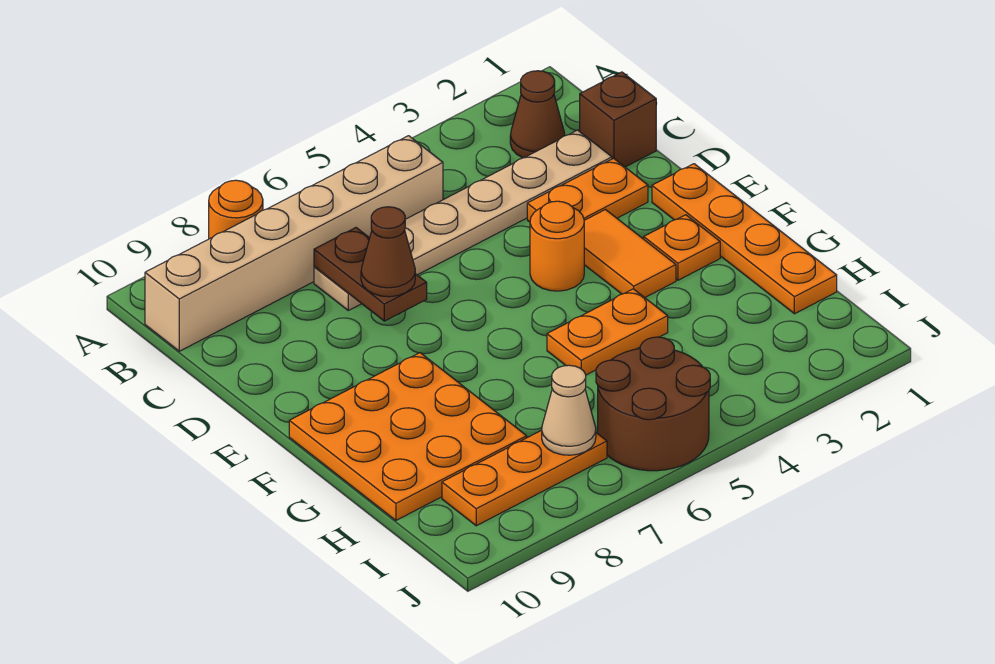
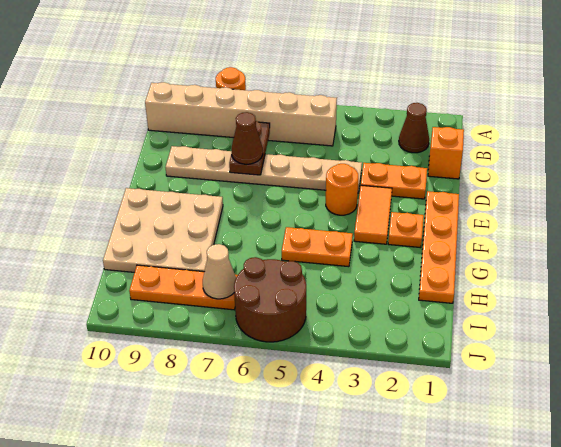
brown 1x1 brick [580,72,656,167] -> orange 1x1 brick [428,127,464,179]
tan 1x6 plate [314,130,612,310] -> tan 1x6 plate moved to [165,146,362,193]
orange 3x3 plate [289,353,527,520] -> tan 3x3 plate [103,188,223,272]

